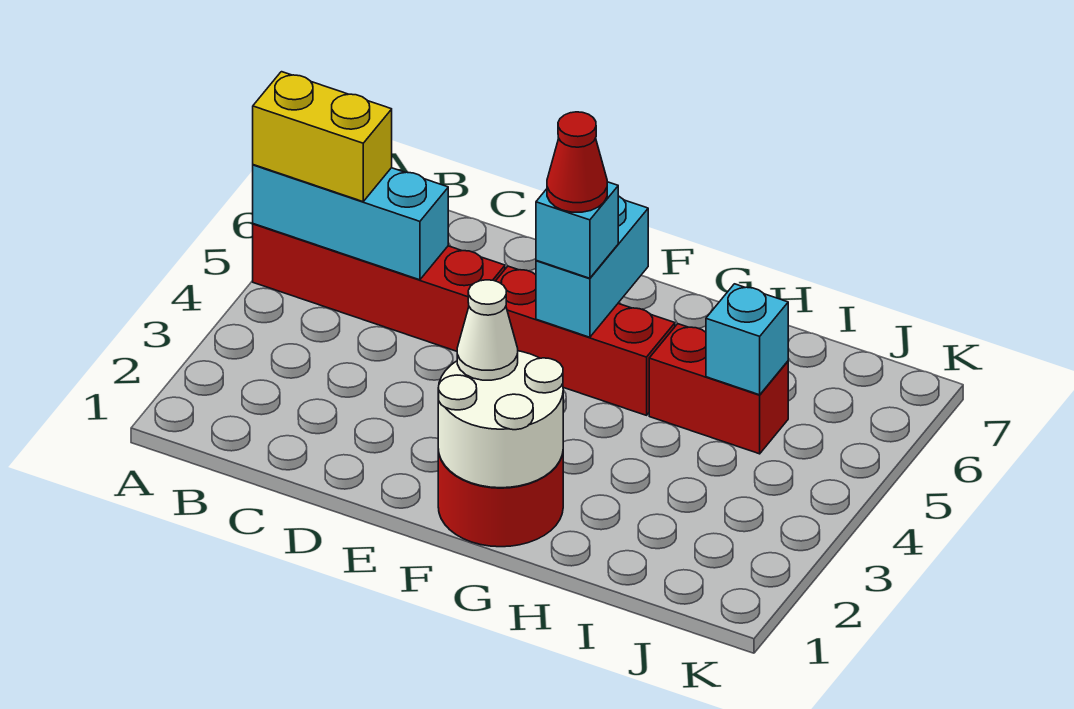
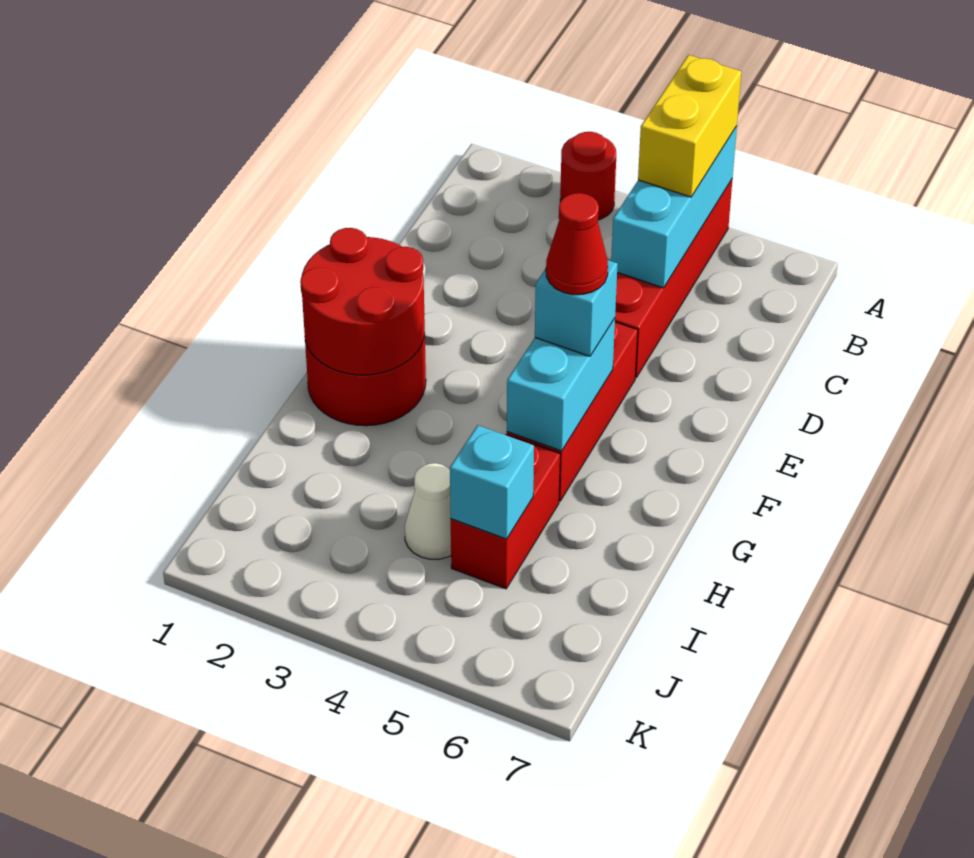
none -> red 1x1 round brick [560,132,616,220]
white 2x2 round brick [438,351,563,488] -> red 2x2 round brick [300,228,425,375]
white 1x1 cone [457,280,518,380] -> white 1x1 cone moved to [405,463,451,559]
cyan 1x2 brick [536,196,648,337] -> cyan 1x2 brick turned to [507,318,615,451]

